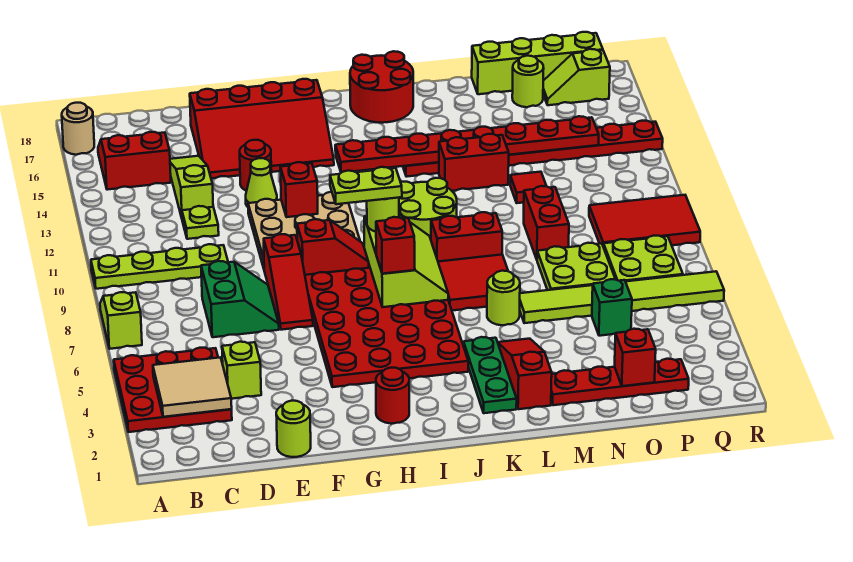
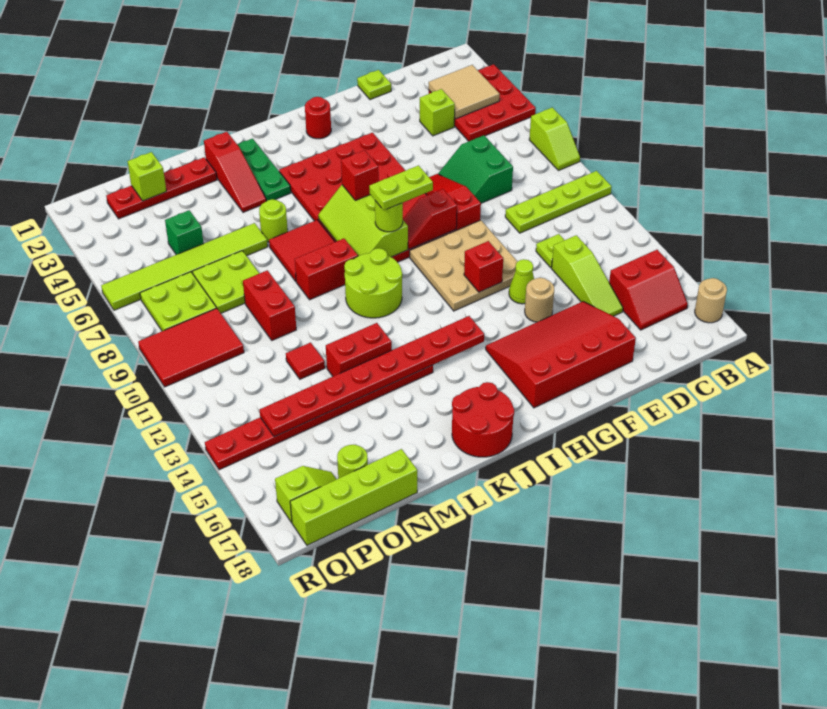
lime 1x1 round brick [276,400,311,457] -> lime 1x1 plate [357,70,391,100]
red 1x1 round brick [240,140,271,191] -> tan 1x1 round brick [525,278,554,322]
red 1x1 brick [615,329,656,386] -> lime 1x1 brick [128,152,166,201]

